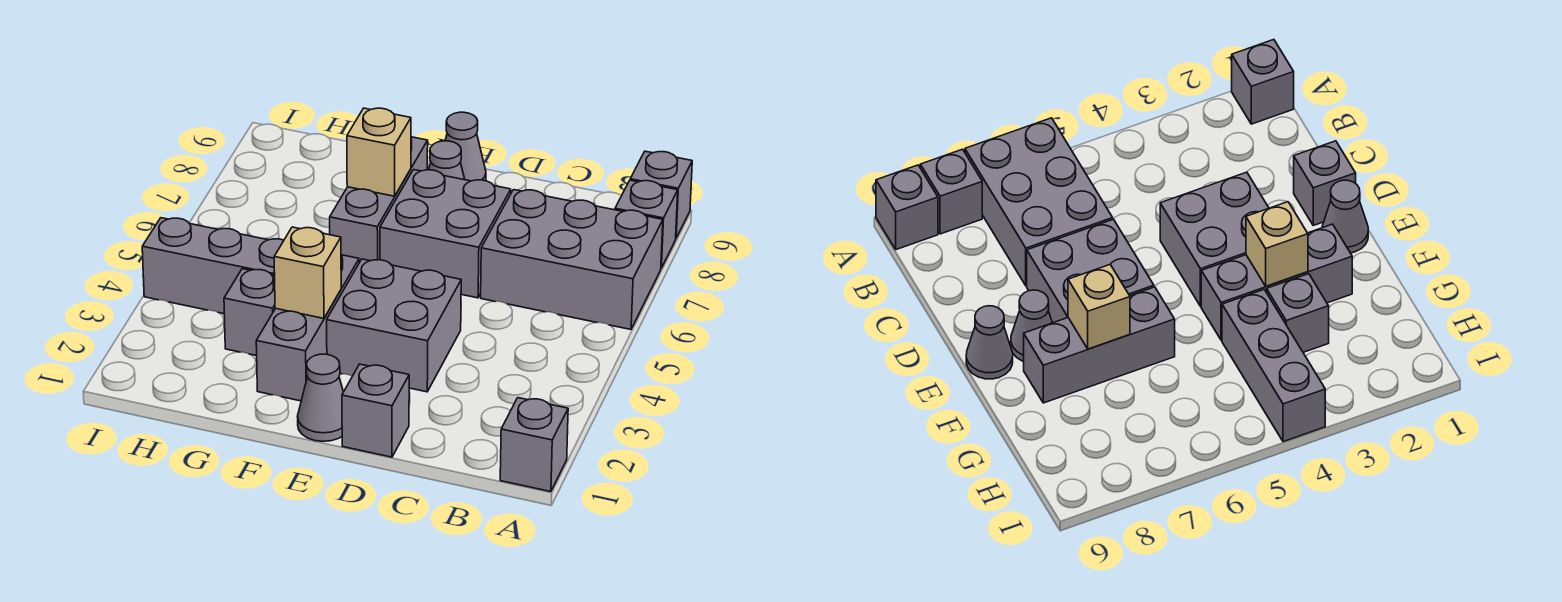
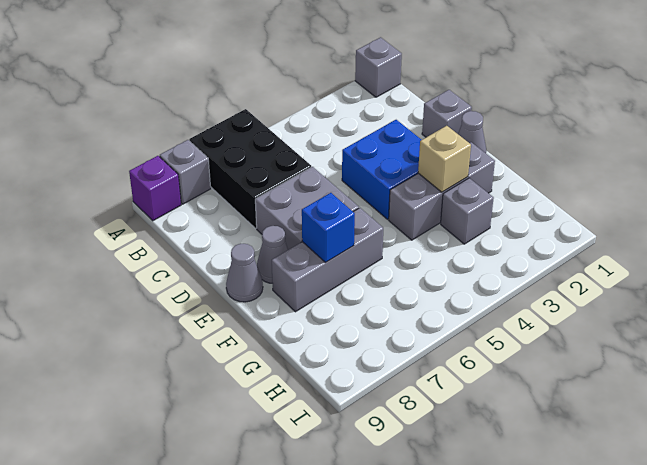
grey 2x3 brick [481,190,663,329] -> black 2x3 brick [189,109,311,228]
grey 1x1 brick [630,151,692,238] -> purple 1x1 brick [129,156,181,221]
grey 2x2 brick [327,259,461,392] -> blue 2x2 brick [342,120,421,219]
tan 1x1 brick [347,108,411,196] -> blue 1x1 brick [302,193,355,262]
grey 1x3 brick [142,218,284,314] -> none

